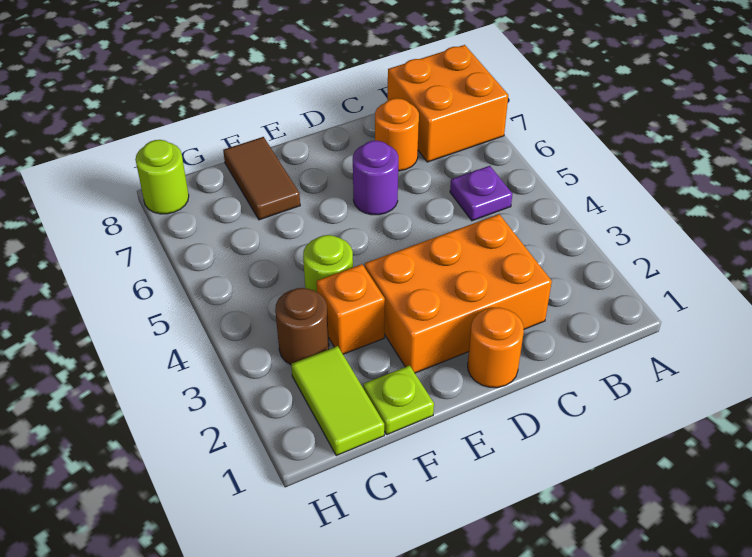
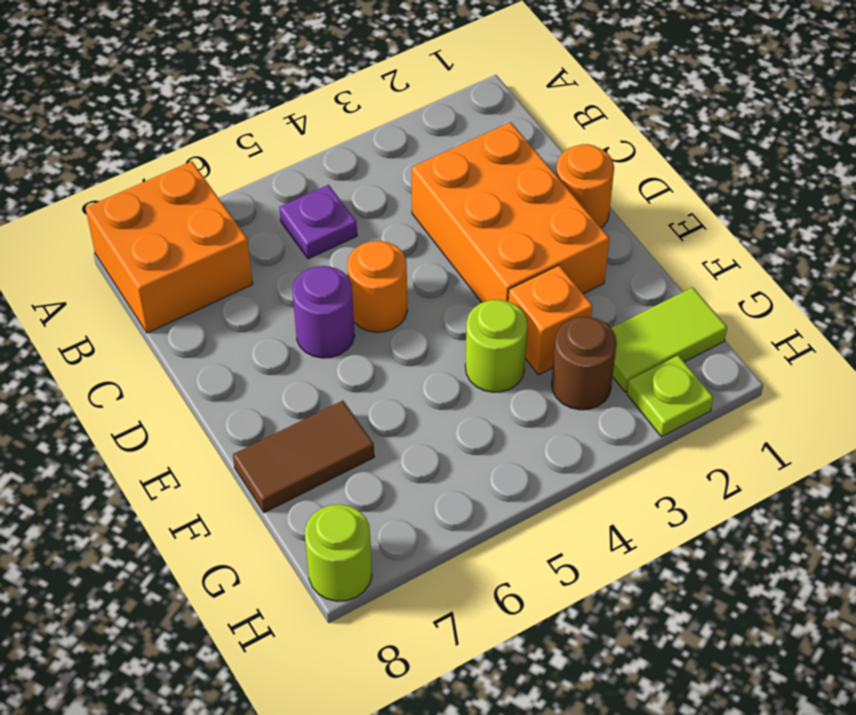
orange 1x1 round brick [375,98,419,171] -> orange 1x1 round brick moved to [347,241,407,332]
lime 1x1 plate [363,365,434,435] -> lime 1x1 plate moved to [627,355,713,437]

